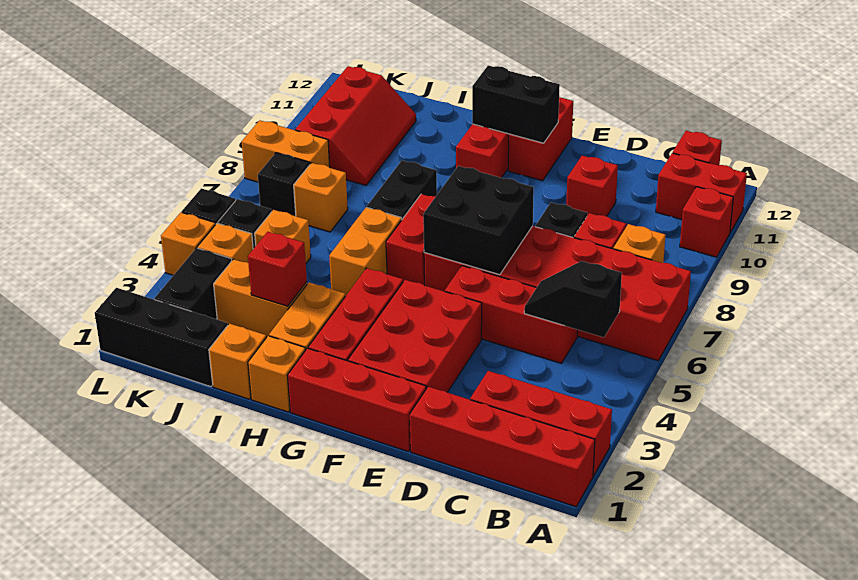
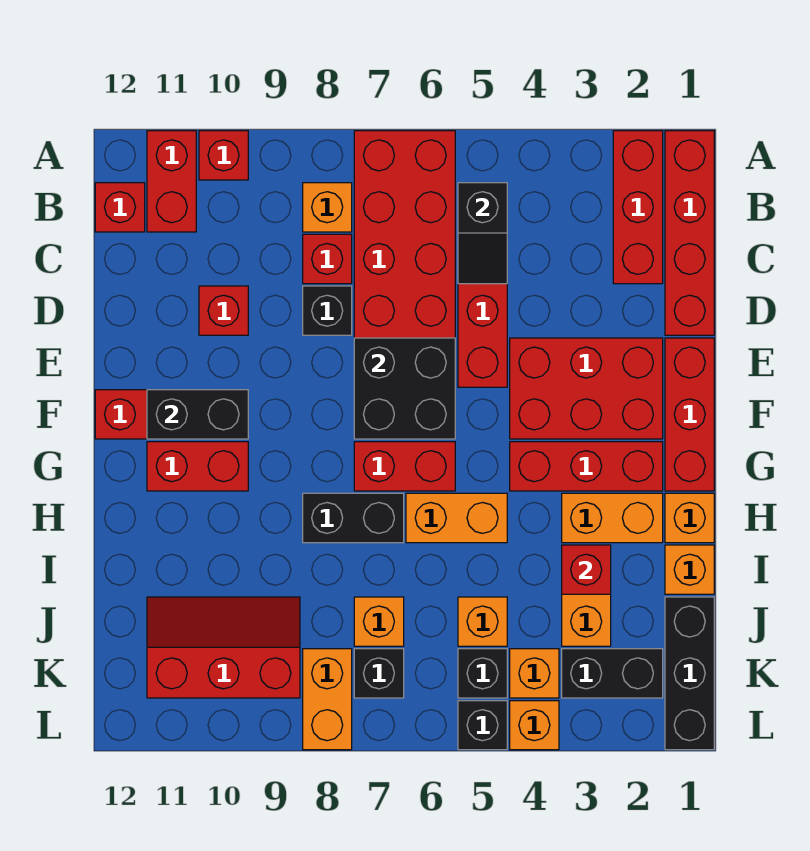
black 1x2 brick [472,66,560,143] -> black 1x2 brick turned to [147,390,248,439]

